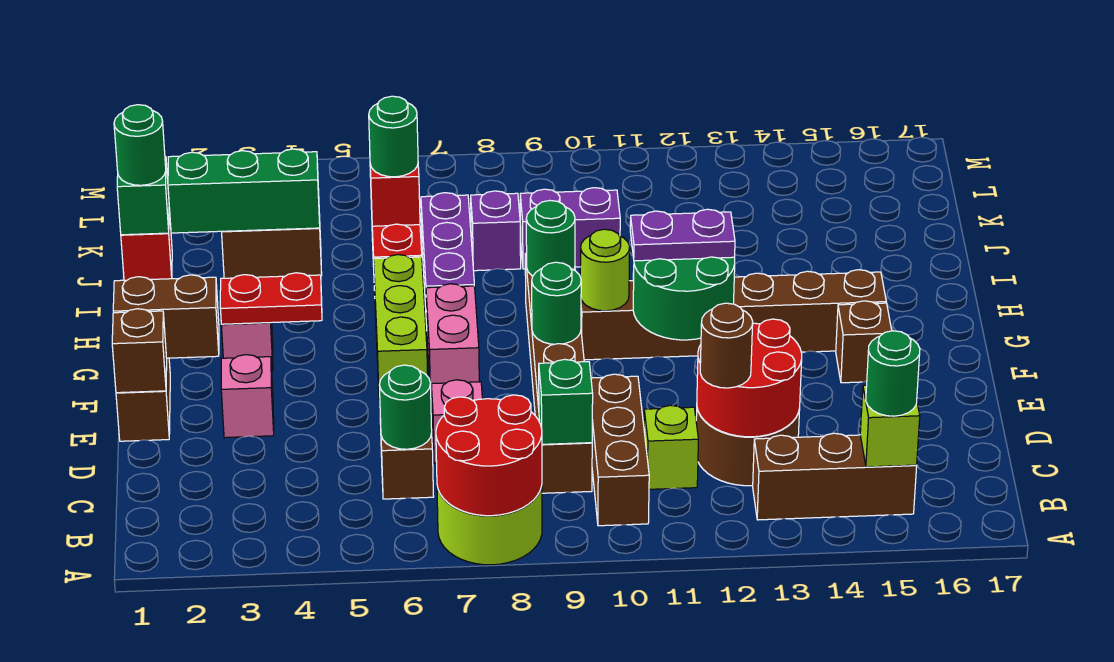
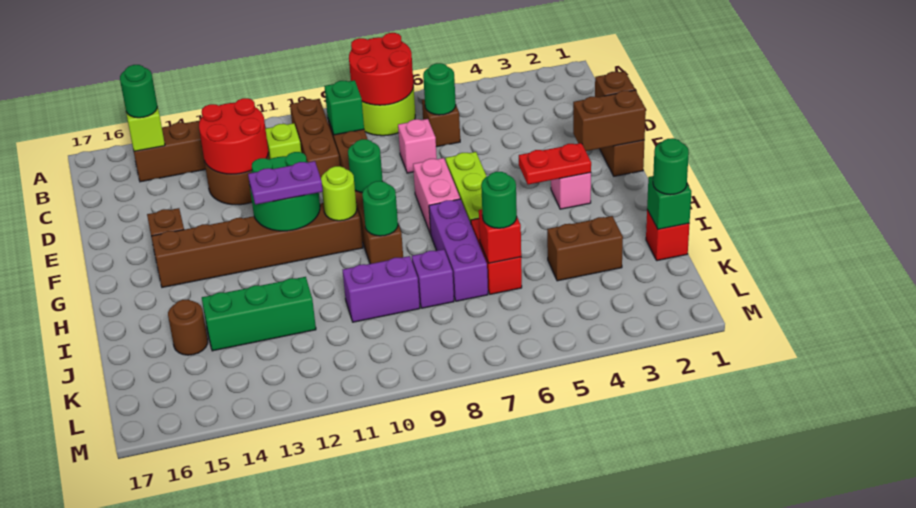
brown 1x1 round brick [700,303,753,388] -> brown 1x1 round brick moved to [168,300,208,355]
pink 1x1 brick [221,355,274,438] -> none
green 1x3 brick [168,149,320,233] -> green 1x3 brick moved to [202,277,316,351]

